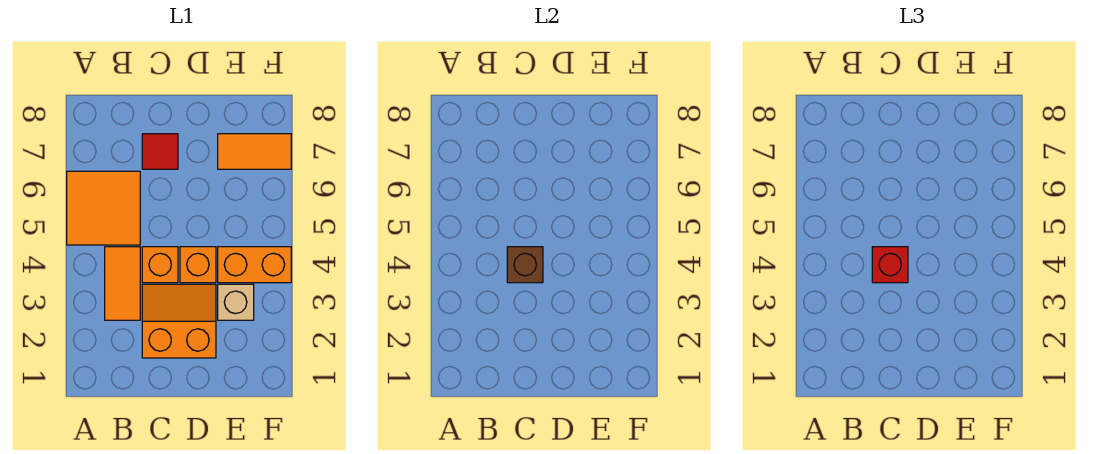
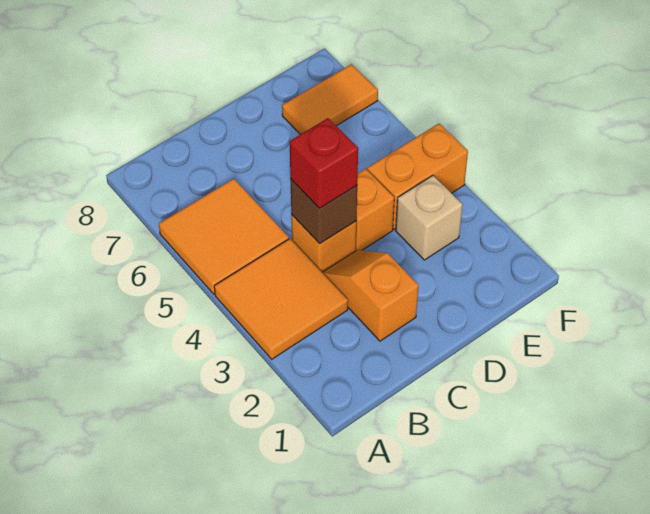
orange 1x2 tile [105,247,140,320] -> orange 2x2 tile [214,239,348,359]
orange 2x2 slope [142,284,216,358] -> orange 1x2 slope [322,250,419,341]
red 1x1 tile [142,134,178,169] -> none

